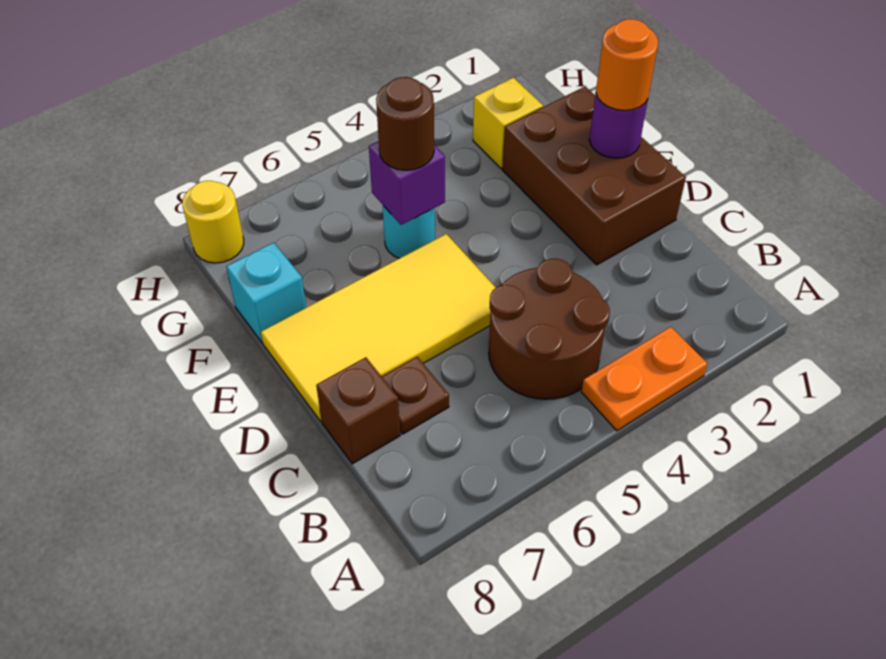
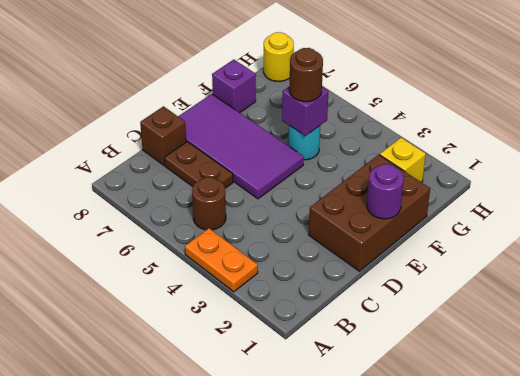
brown 2x2 round brick [489,259,610,399] -> brown 1x1 round brick [192,177,226,230]
brown 1x1 plate [382,357,449,434] -> brown 1x2 plate [164,142,233,188]
yellow 2x4 tile [261,234,496,421] -> purple 2x4 tile [178,94,304,199]
orange 1x1 round brick [596,19,658,111] -> none
cyan 1x1 brick [226,243,306,343] -> purple 1x1 brick [212,60,256,113]

